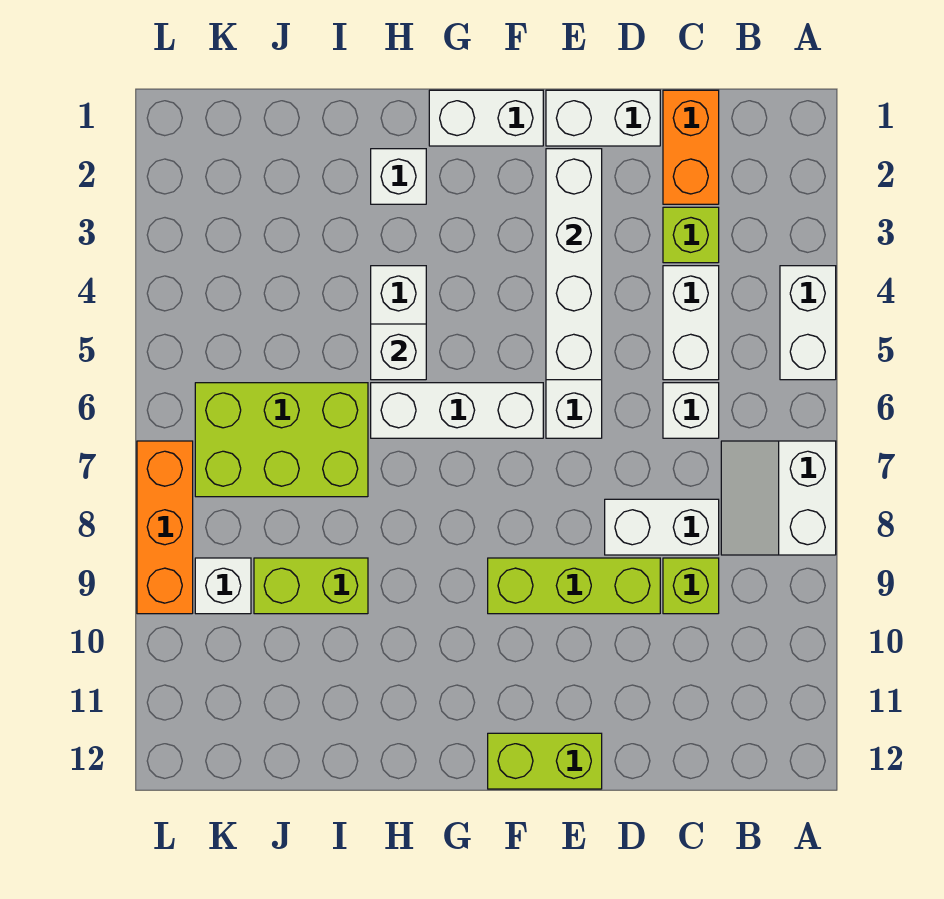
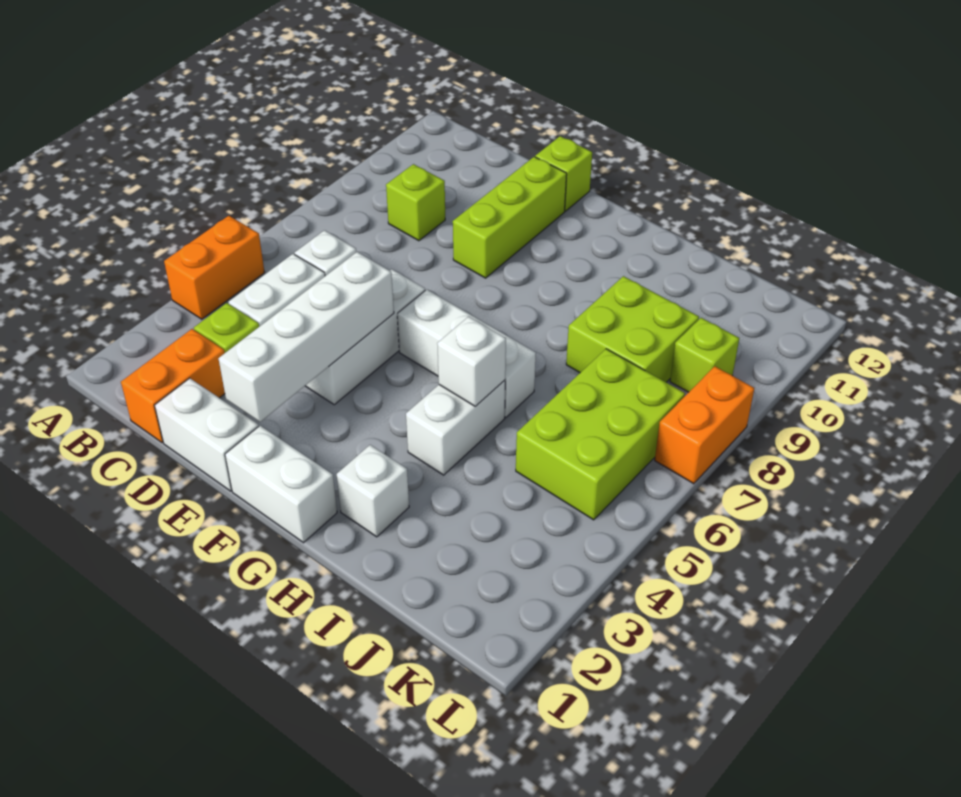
white 1x2 brick [780,266,836,380] -> orange 1x2 brick [164,216,265,319]
white 2x2 slope [721,441,836,555] -> none
white 1x2 brick [605,499,719,555] -> none
lime 1x3 brick [488,558,660,614] -> lime 1x3 brick turned to [453,157,567,278]
lime 1x2 brick [488,733,602,789] -> lime 1x1 brick [535,136,592,211]
lime 2x3 brick [195,383,368,497] -> lime 2x3 brick turned to [516,349,685,520]
lime 1x2 brick [254,558,368,614] -> lime 2x2 brick [566,276,699,382]
white 1x1 brick [195,558,251,614] -> lime 1x1 brick [670,318,739,392]
orange 1x3 brick [137,441,193,614] -> orange 1x2 brick [655,366,754,484]

